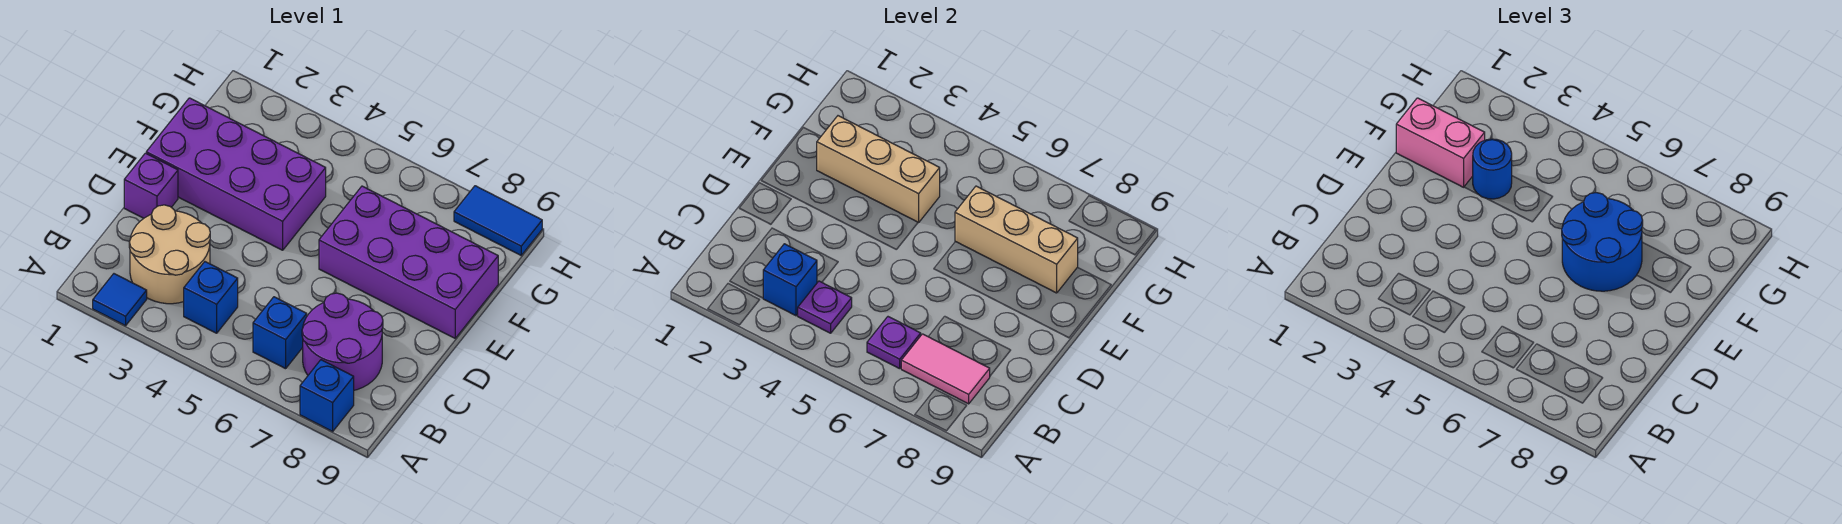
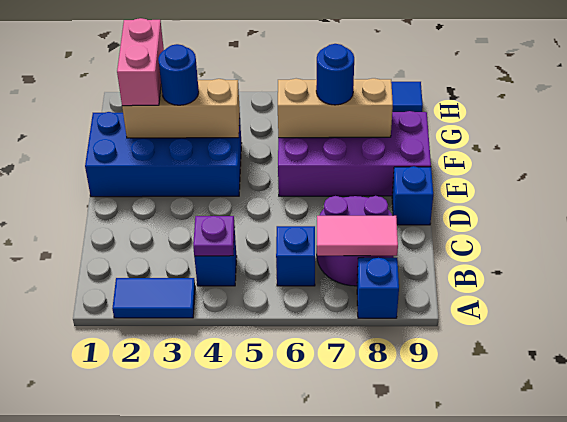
blue 1x1 tile [93,274,147,326] -> blue 1x2 tile [112,278,195,318]
tan 2x2 round brick [129,205,210,304] -> none
blue 1x1 brick [763,244,817,316] -> blue 1x1 brick moved to [392,166,433,225]
purple 1x1 plate [867,317,921,369] -> none
purple 1x1 brick [124,153,178,218] -> none
purple 2x4 brick [146,98,326,250] -> blue 2x4 brick [85,112,242,197]
blue 2x2 round brick [1562,193,1643,291] -> blue 1x1 round brick [316,44,354,105]
pink 1x2 brick [1396,98,1485,187] -> pink 1x2 brick turned to [117,18,164,106]

